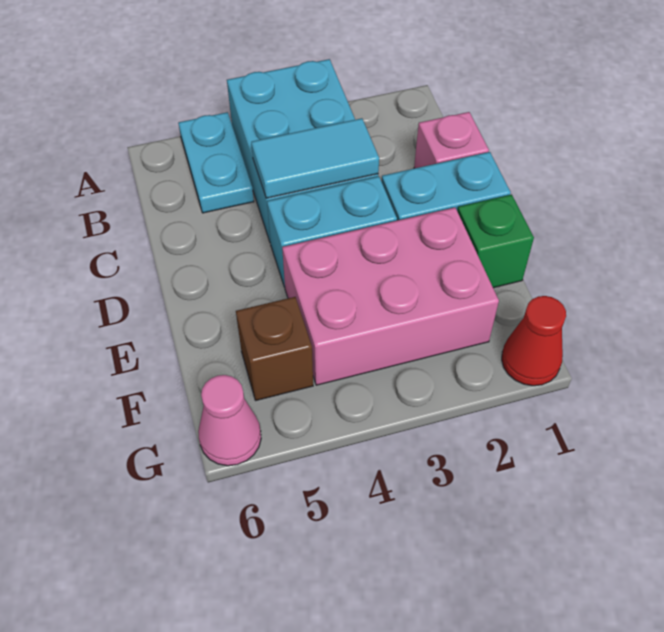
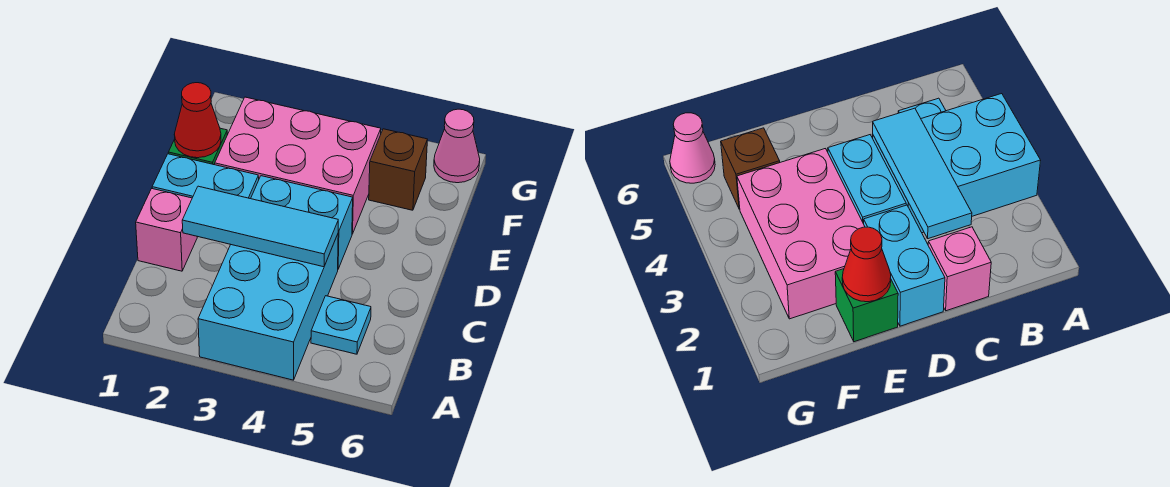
cyan 1x2 plate [178,112,254,213] -> cyan 1x1 plate [311,296,371,354]
cyan 1x2 tile [251,118,379,198] -> cyan 1x3 tile [182,186,338,267]
red 1x1 cone [502,296,566,386] -> red 1x1 cone moved to [174,83,221,158]

